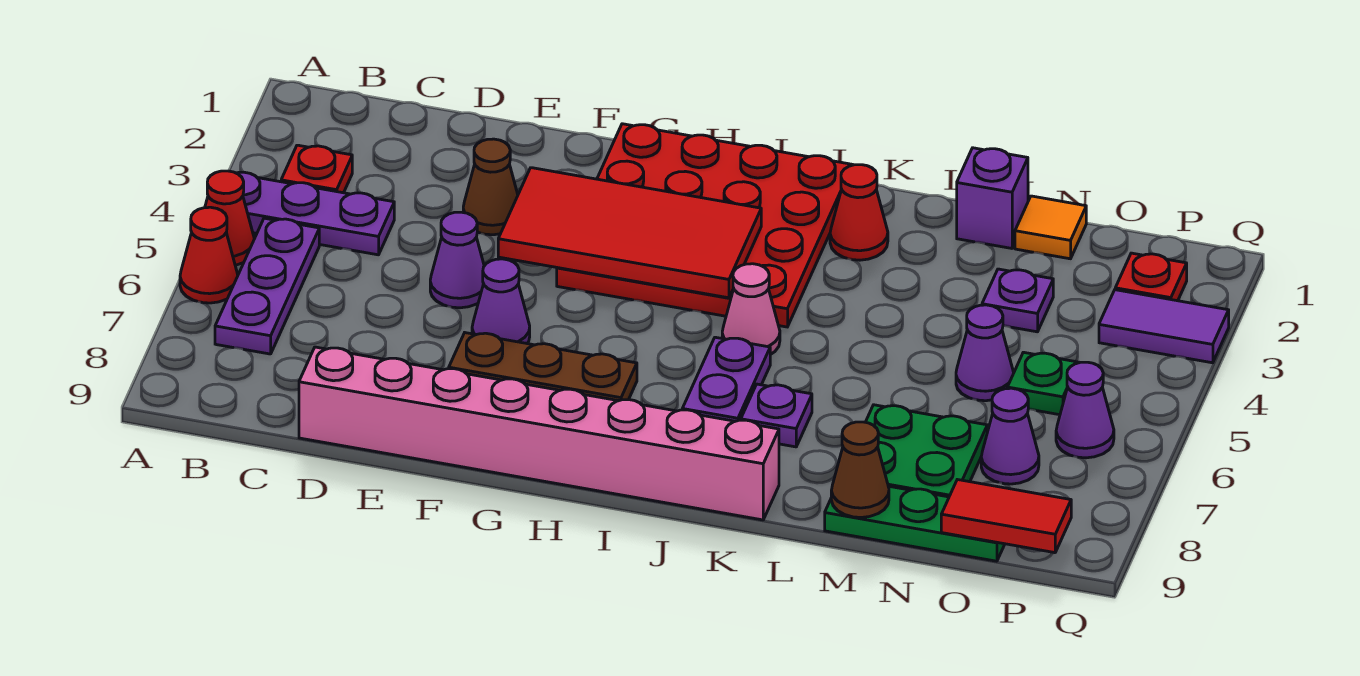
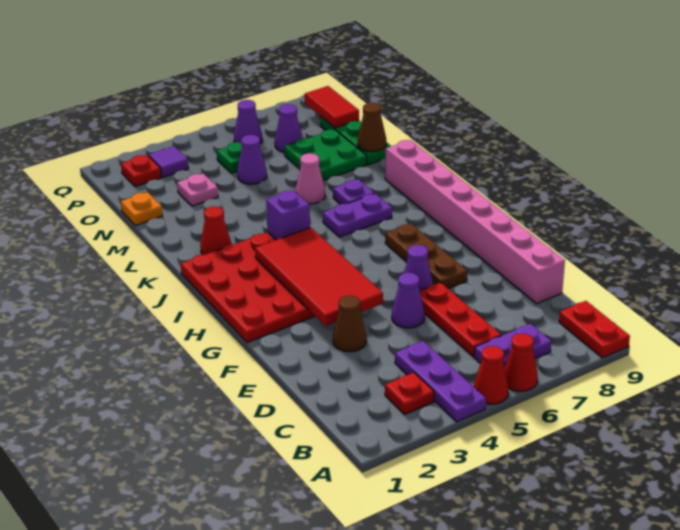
none -> red 1x2 plate [559,301,630,358]
purple 1x3 plate [215,218,319,354] -> purple 1x2 plate [474,324,551,368]
none -> red 1x3 plate [420,283,501,357]
pink 1x1 cone [722,264,780,355] -> pink 1x1 cone moved to [296,153,325,204]
purple 1x1 brick [957,148,1028,248] -> purple 1x1 brick moved to [266,190,310,240]
orange 1x1 tile [1015,196,1086,259] -> orange 1x1 plate [121,192,162,226]
purple 1x1 plate [982,269,1053,332] -> pink 1x1 plate [177,174,218,206]
purple 1x2 tile [1099,290,1229,363] -> purple 1x1 tile [149,146,189,177]

